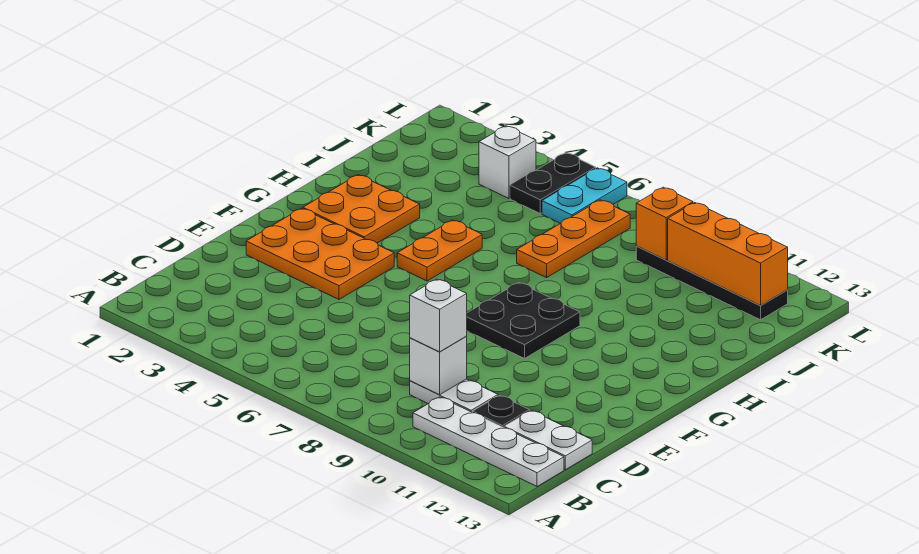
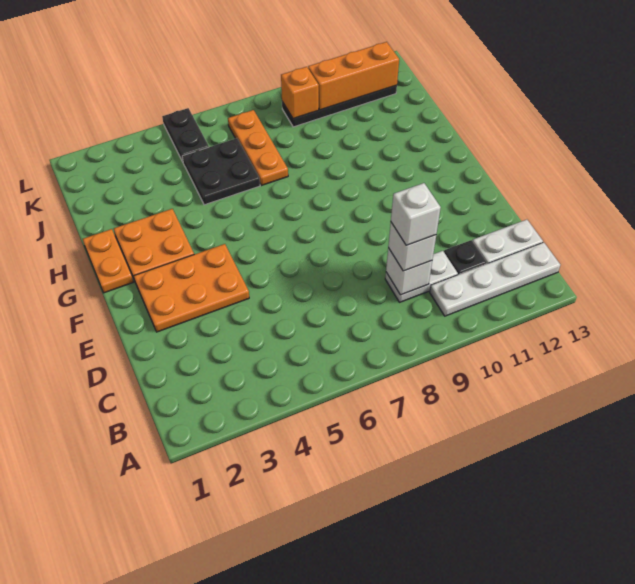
black 2x2 plate [467,282,580,358] -> black 2x2 plate moved to [182,138,260,205]
orange 1x2 plate [397,220,482,281] -> orange 1x2 plate moved to [83,229,133,293]
white 1x1 brick [479,126,536,198] -> white 1x1 brick moved to [391,183,441,245]
cyan 1x2 plate [542,168,627,223] -> none

